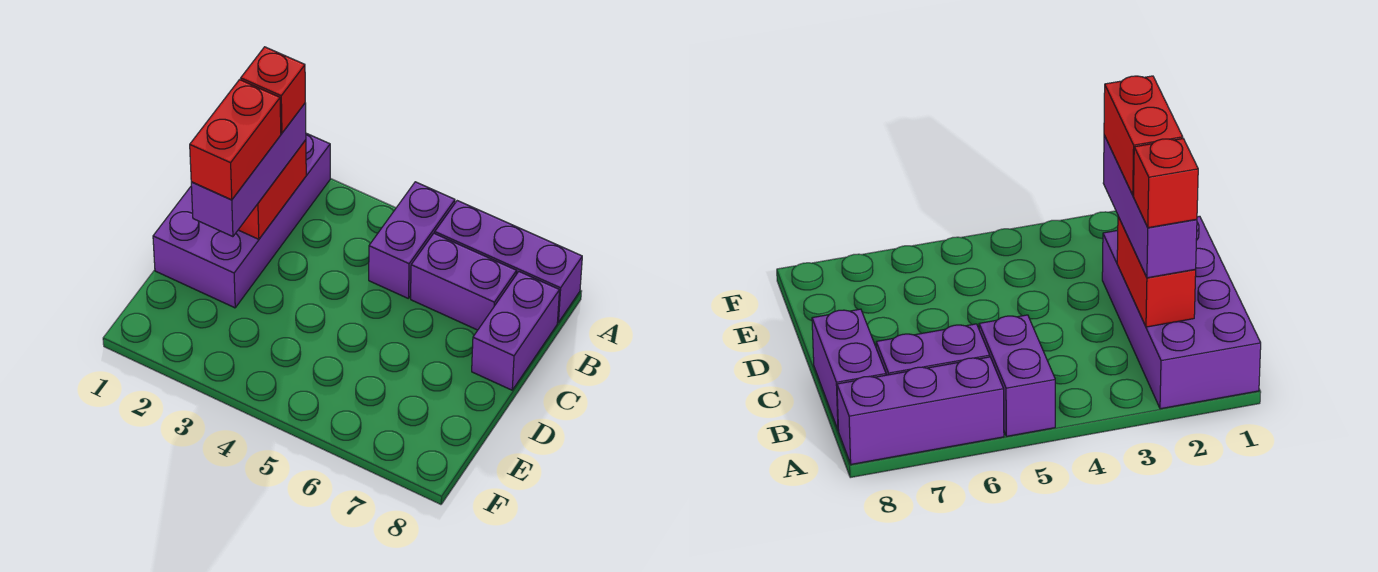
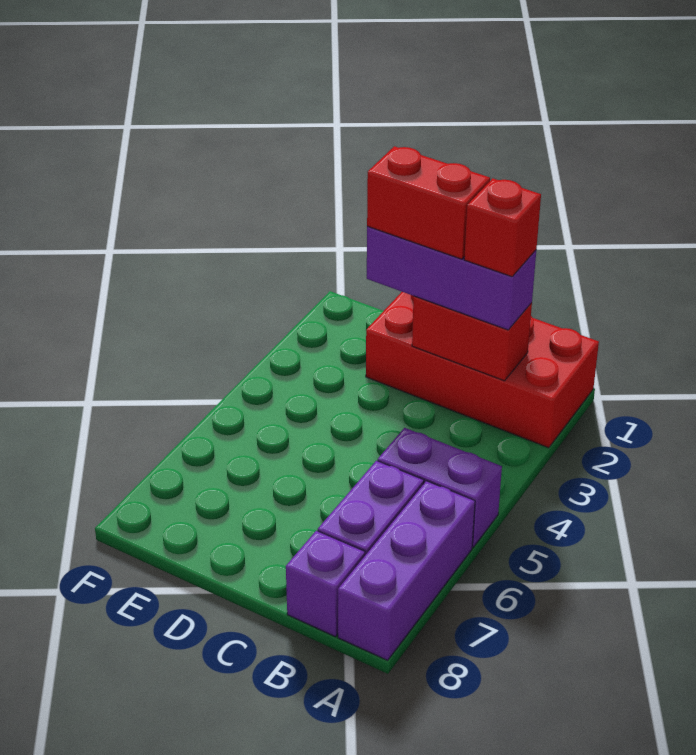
purple 2x4 brick [153,133,330,308] -> red 2x4 brick [366,292,599,448]
purple 1x2 brick [472,272,560,390] -> purple 1x1 brick [286,531,365,637]

